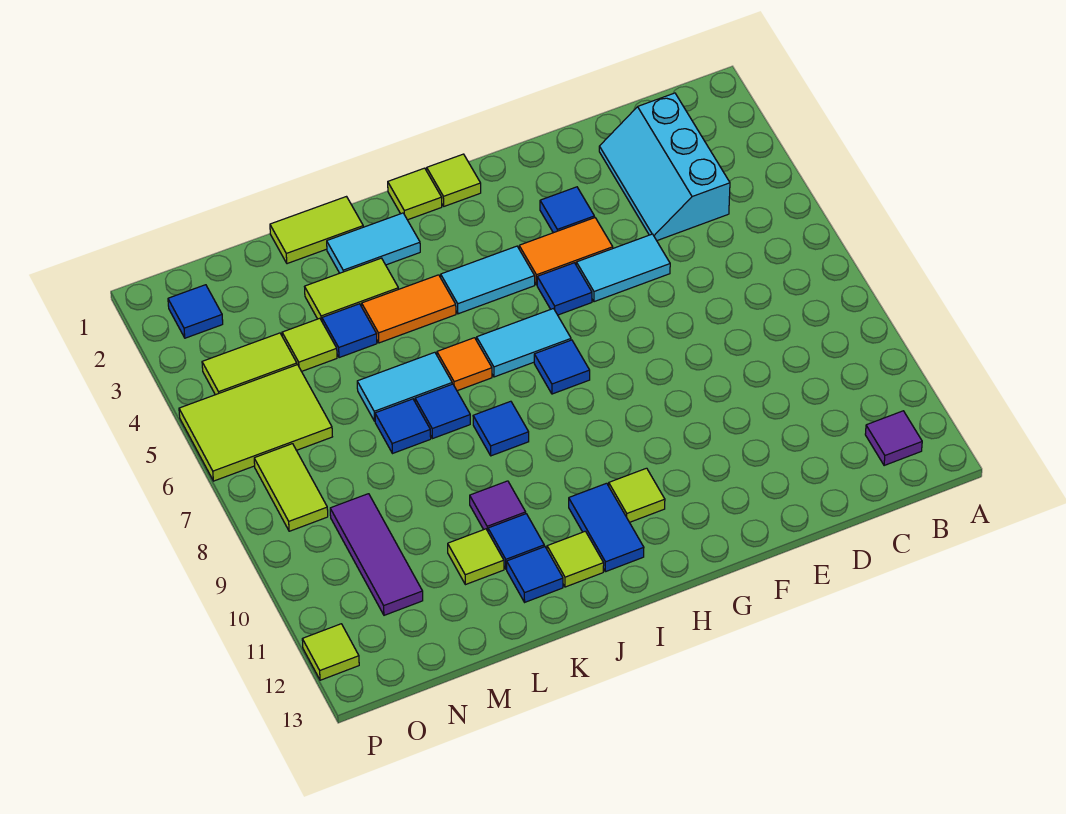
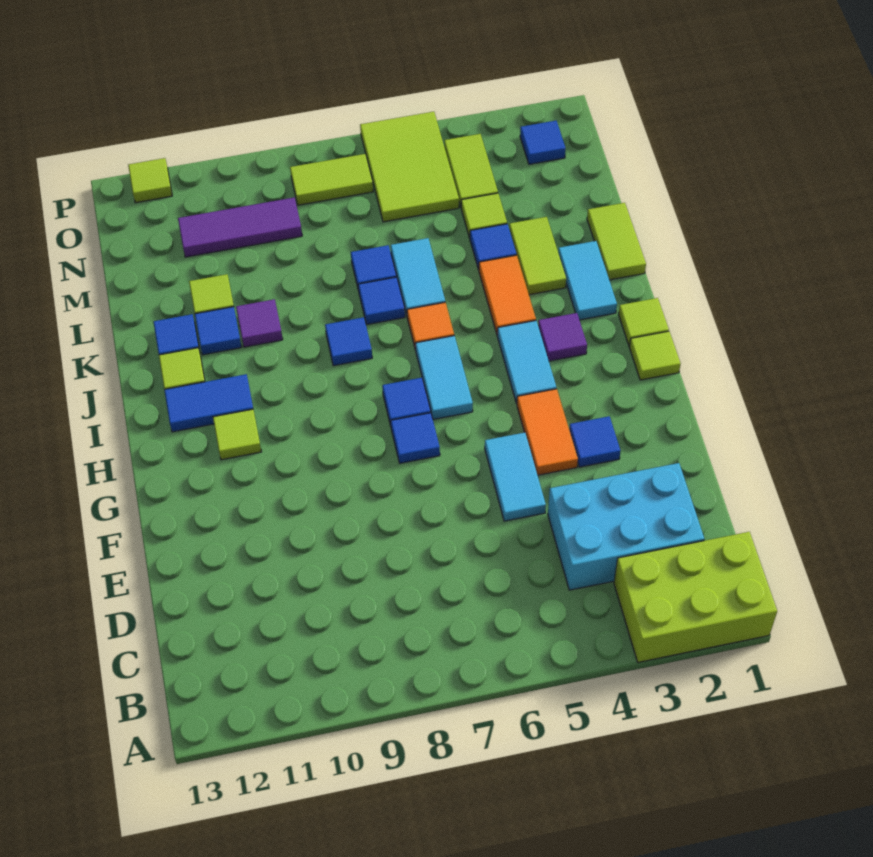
none -> lime 2x3 brick [614,532,777,662]
purple 1x1 tile [865,411,922,466] -> purple 1x1 tile moved to [538,313,587,361]
cyan 2x3 slope [599,93,730,240] -> cyan 2x3 brick [548,463,704,590]
blue 1x1 tile [537,263,592,315] -> blue 1x1 tile moved to [391,413,440,463]

